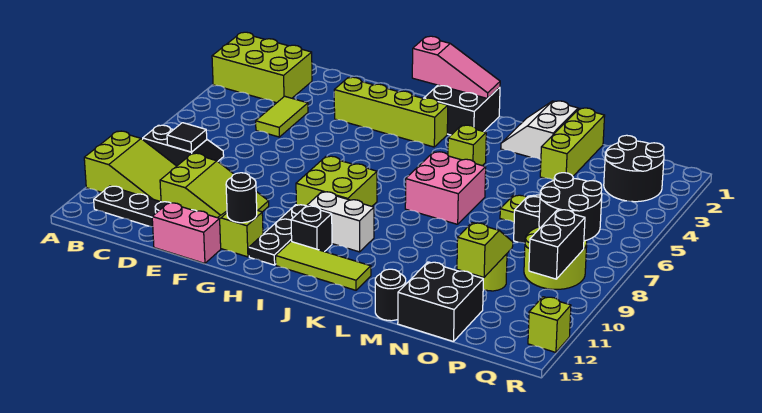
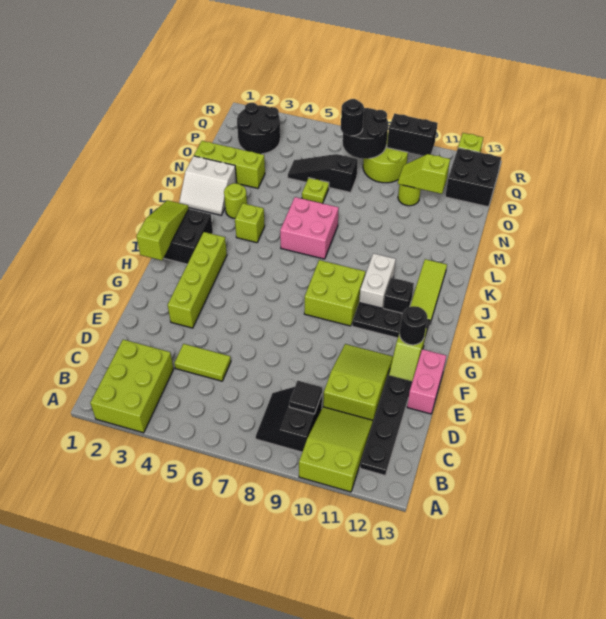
pink 1x3 slope [412,36,500,98] -> lime 1x3 slope [137,200,189,260]
none -> lime 1x1 round brick [224,183,247,218]
black 1x1 round brick [375,269,406,321] -> black 1x1 round brick moved to [341,99,364,136]
black 2x2 brick [398,262,483,342] -> black 2x2 brick moved to [445,148,501,207]

